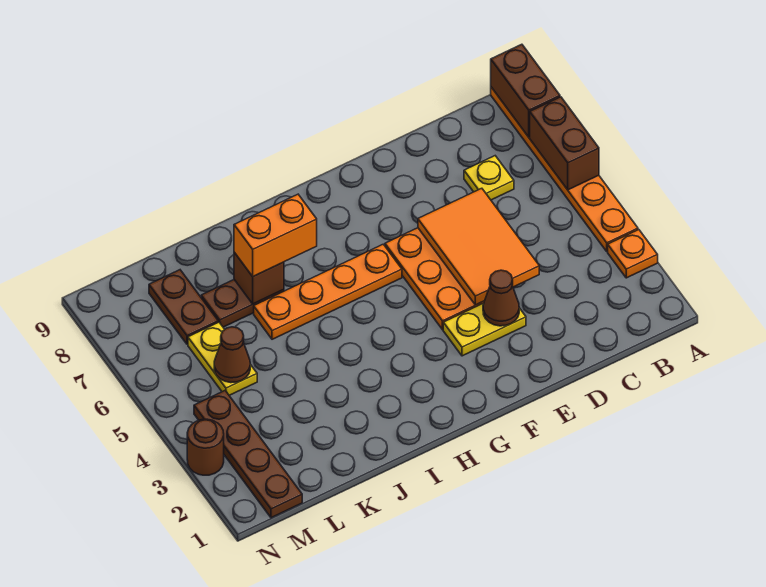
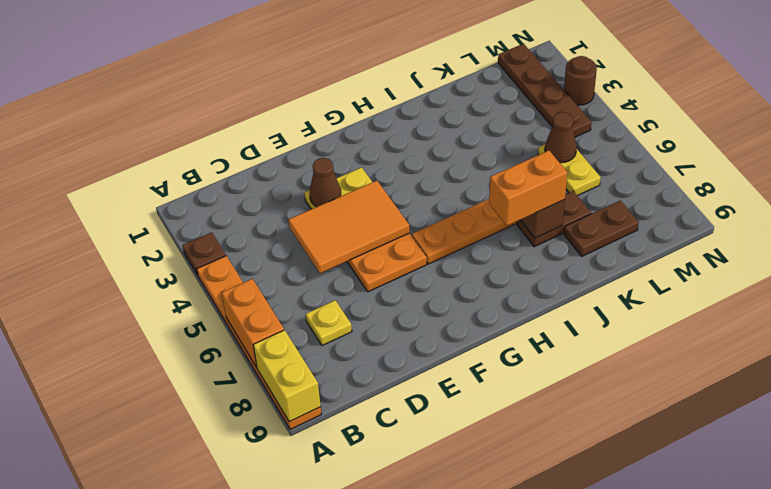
orange 1x1 plate [608,230,658,278] -> brown 1x1 plate [183,232,226,275]
brown 1x2 brick [530,97,599,190] -> orange 1x2 brick [222,279,284,367]
brown 1x2 brick [491,44,560,137] -> yellow 1x2 brick [253,330,321,422]
orange 2x3 tile [418,188,539,305] -> orange 2x3 tile turned to [289,181,410,273]
brown 1x2 plate [149,270,218,344] -> brown 1x2 plate turned to [564,200,639,256]

